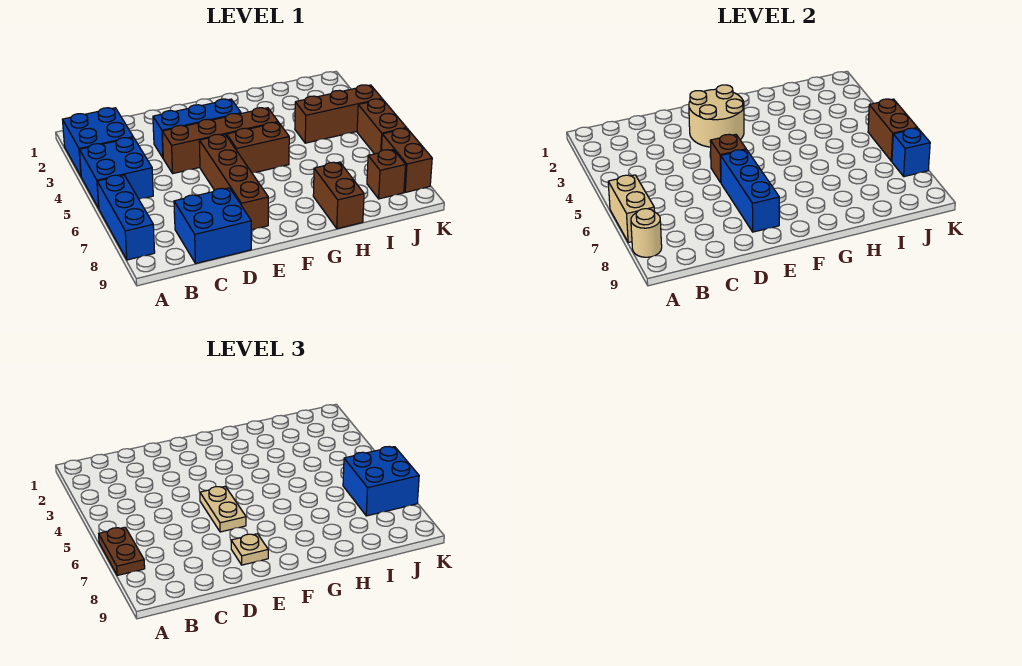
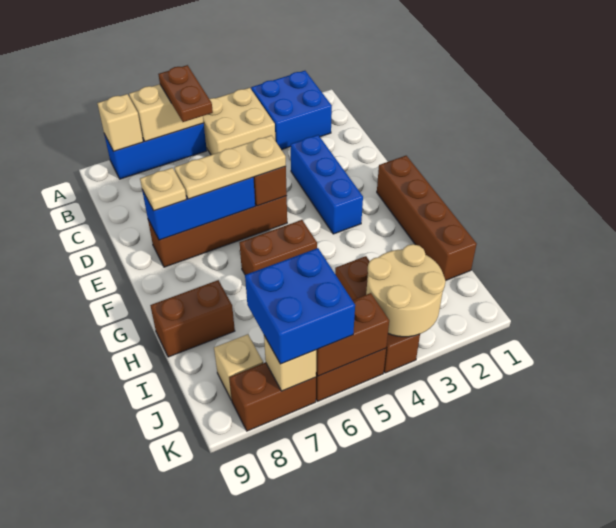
blue 2x2 brick [79,137,153,208] -> tan 2x2 brick [203,88,275,155]
brown 1x2 plate [99,527,145,575] -> brown 1x2 plate turned to [158,65,213,122]
tan 1x1 round brick [631,209,662,257] -> tan 1x1 brick [97,94,143,151]
blue 2x2 brick [174,188,251,264] -> none
brown 1x4 brick [162,108,278,173] -> brown 1x4 brick moved to [377,156,477,280]
tan 2x2 round brick [689,85,744,147] -> tan 2x2 round brick moved to [366,244,446,337]
tan 1x2 plate [200,486,246,532] -> tan 1x3 plate [174,135,286,199]
brown 1x2 brick [227,122,289,173] -> brown 1x2 brick turned to [240,220,317,275]
brown 1x1 brick [367,150,406,199] -> tan 1x1 brick [214,334,263,401]
blue 1x1 brick [892,128,930,177] -> tan 1x1 brick [264,336,316,391]

